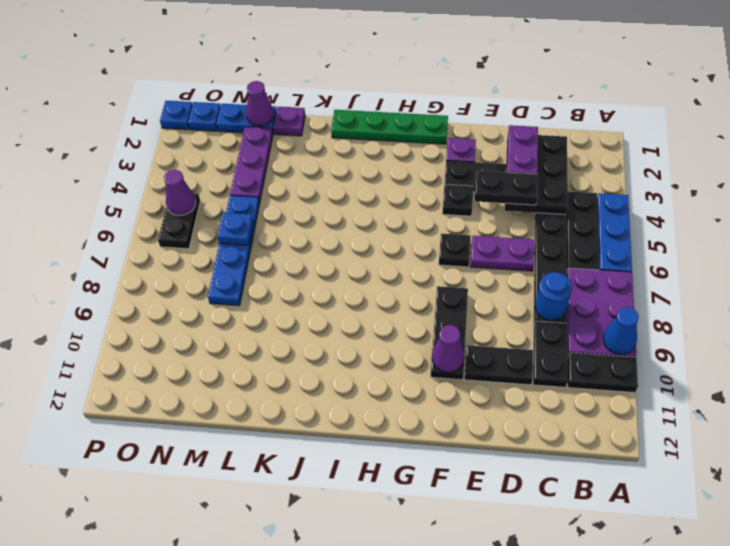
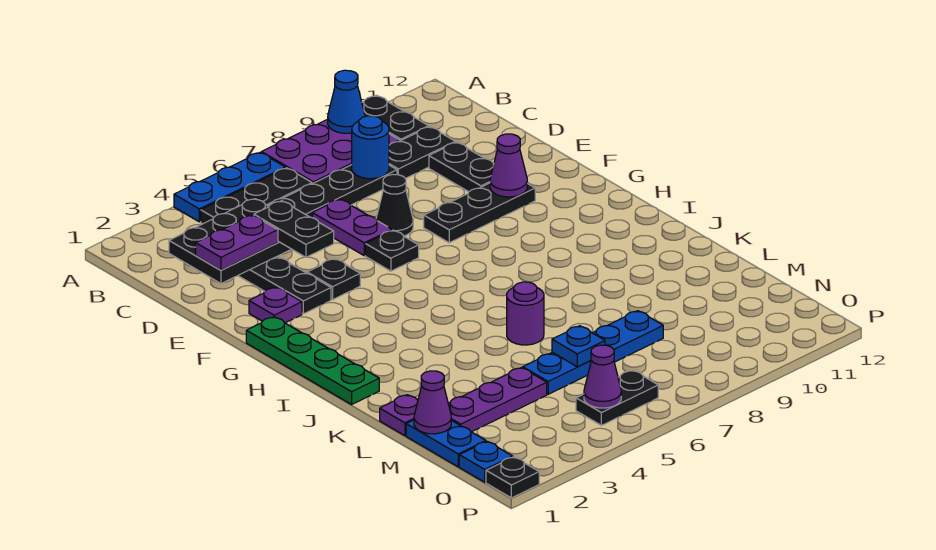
none -> black 1x1 cone [376,174,413,236]
none -> purple 1x1 round brick [507,282,544,345]
blue 1x1 plate [160,101,193,130] -> black 1x1 plate [486,457,539,498]

